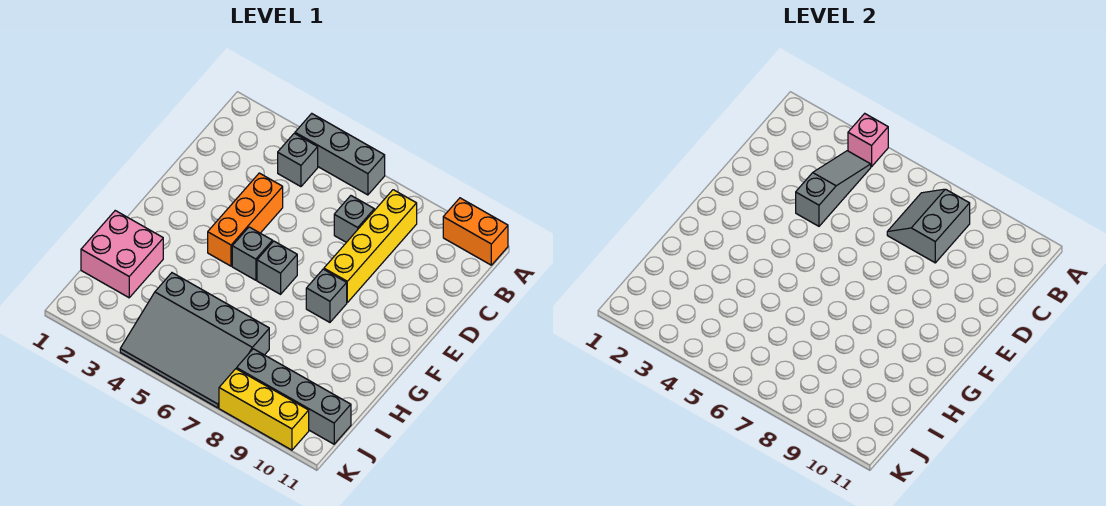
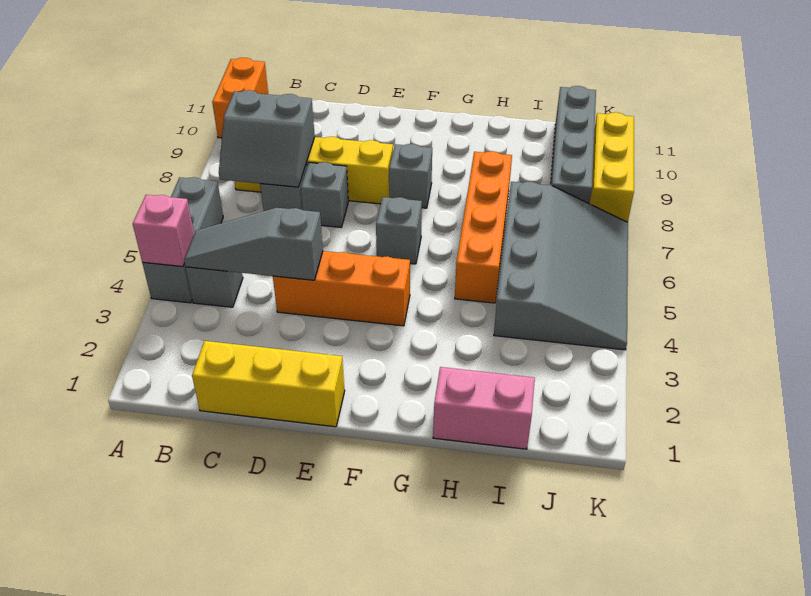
none -> yellow 1x3 brick [192,341,345,427]
grey 1x1 brick [232,227,273,280] -> grey 1x1 brick moved to [301,162,348,227]
pink 2x2 brick [81,211,163,298] -> pink 1x2 brick [433,367,535,449]
none -> orange 1x4 brick [455,151,512,303]

